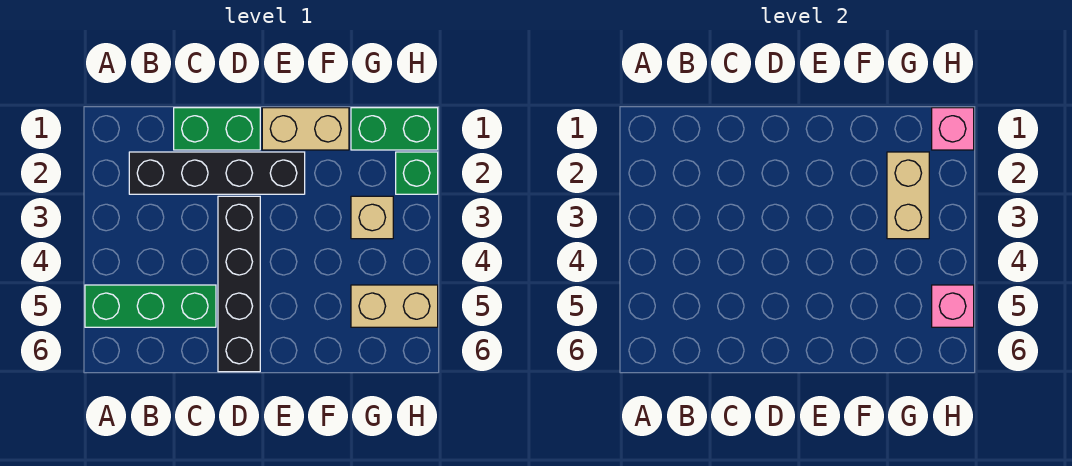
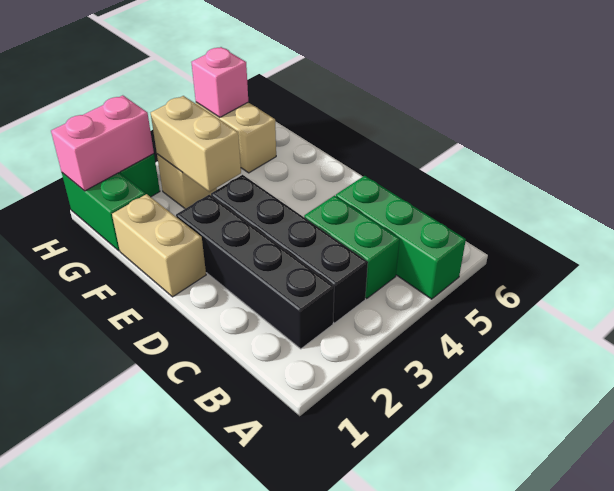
green 1x2 brick [174,108,260,150] -> green 1x2 brick moved to [304,196,400,298]
black 1x4 brick [218,196,260,372] -> black 1x4 brick turned to [211,175,368,323]
tan 1x2 brick [887,152,929,239] -> tan 1x2 brick turned to [151,96,241,192]
pink 1x1 brick [932,108,974,150] -> pink 1x2 brick [51,95,154,191]

